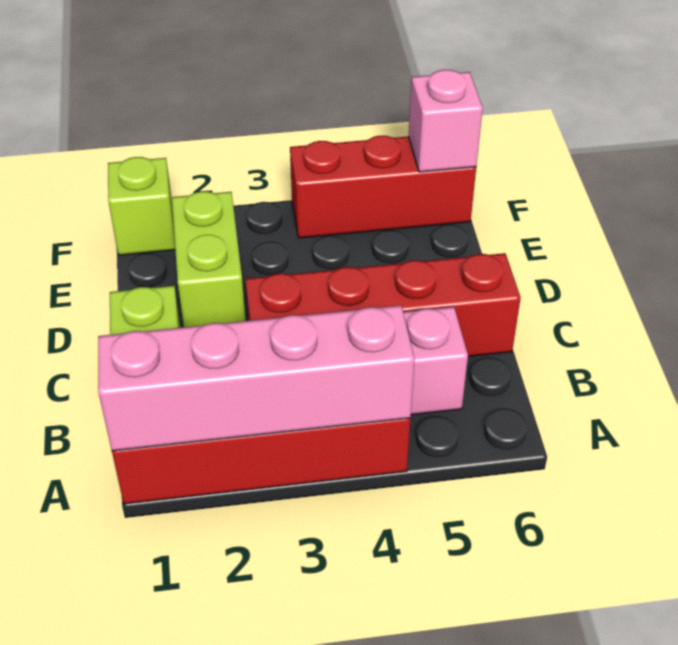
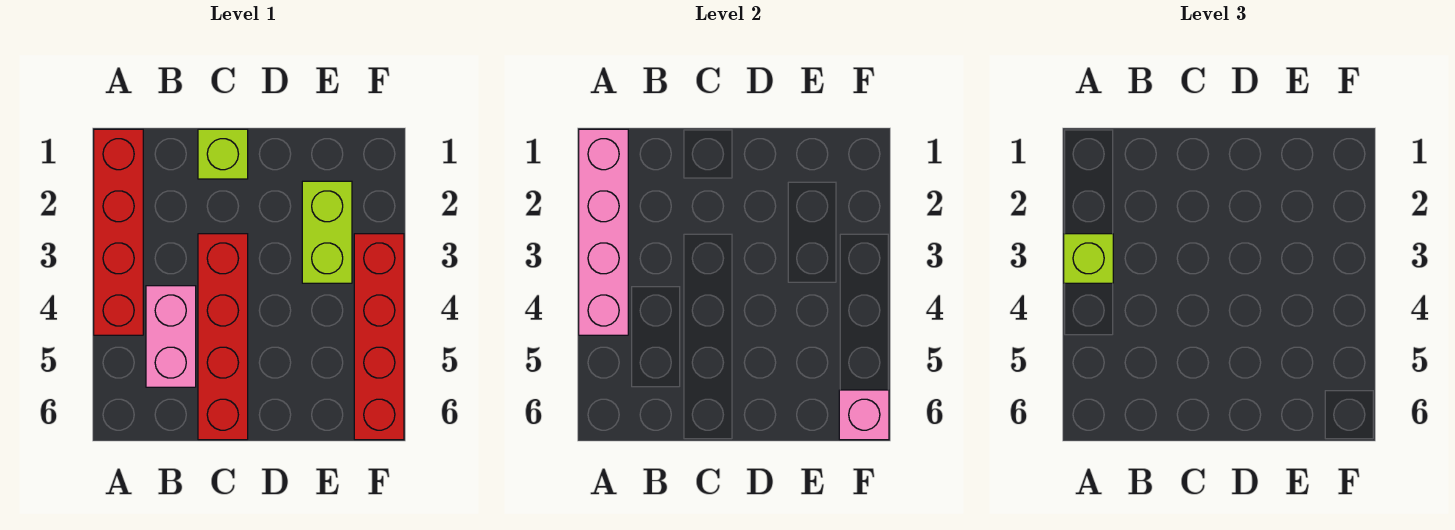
lime 1x2 brick [172,191,246,327] -> lime 1x2 brick turned to [302,181,352,283]
lime 1x1 brick [108,157,175,255] -> lime 1x1 brick moved to [1064,234,1113,283]
red 1x3 brick [290,136,476,238] -> red 1x4 brick [354,234,404,440]

